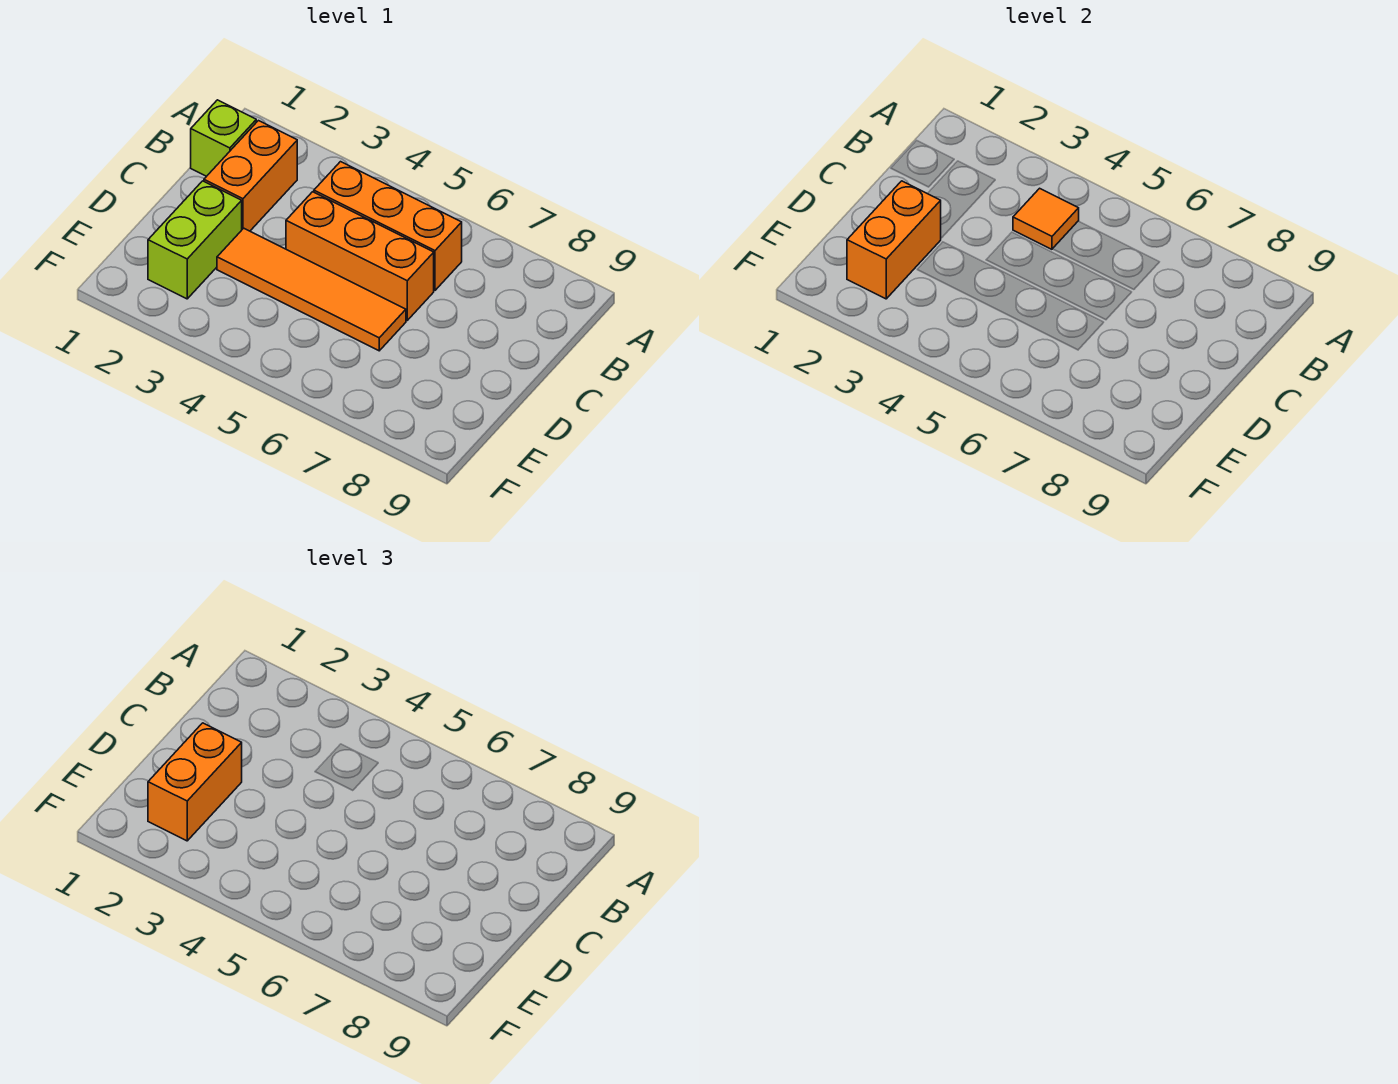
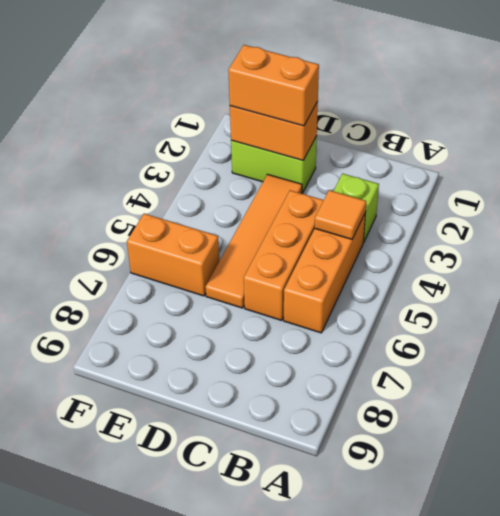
lime 1x1 brick [191,100,256,176] -> lime 1x1 brick moved to [334,174,379,242]
orange 1x2 brick [204,121,297,231] -> orange 1x2 brick moved to [127,214,219,296]

